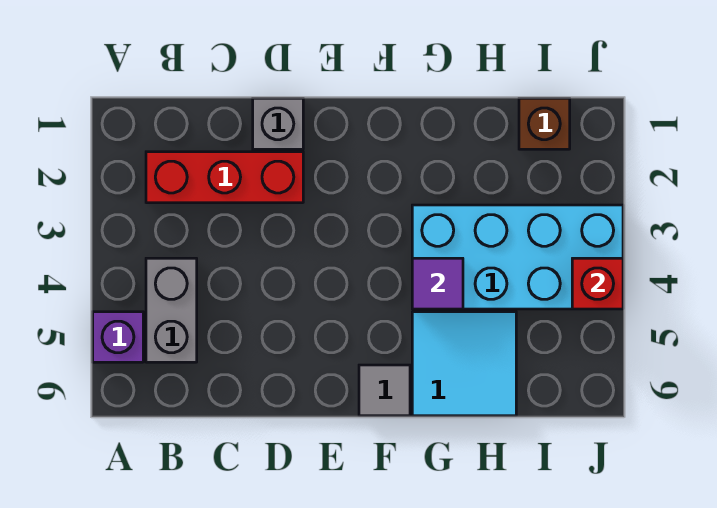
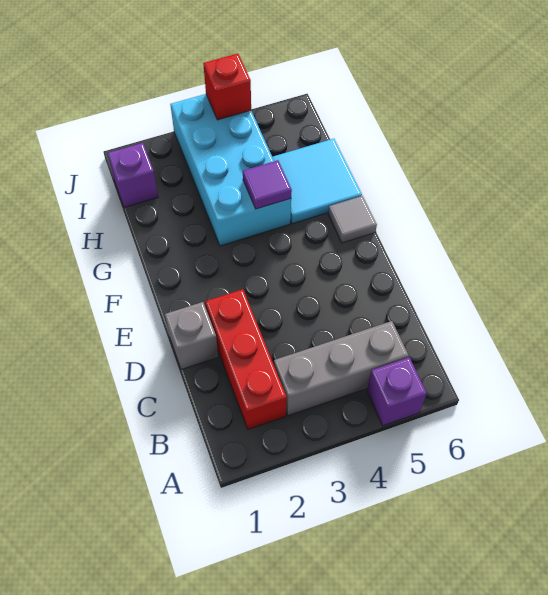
grey 1x2 brick [146,258,197,362] -> grey 1x3 brick [274,321,409,416]
brown 1x1 brick [519,98,570,149] -> purple 1x1 brick [108,143,158,207]

